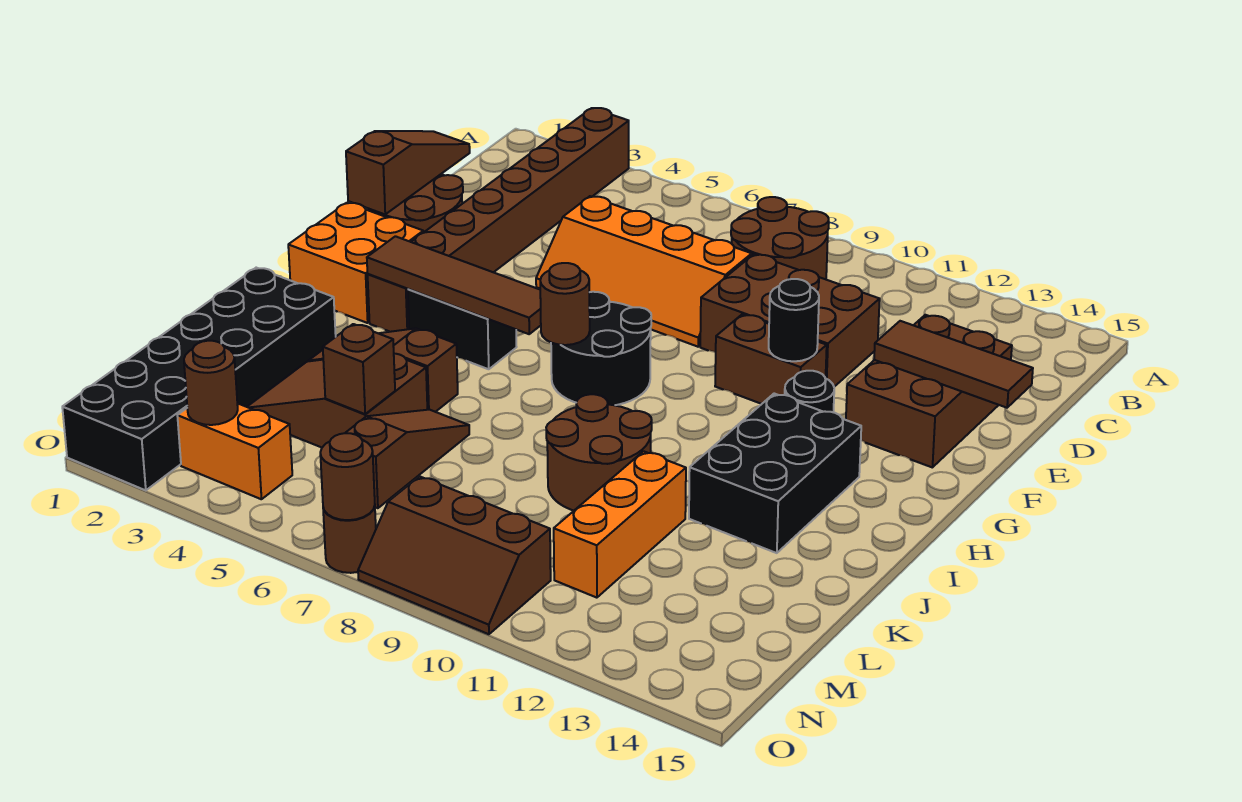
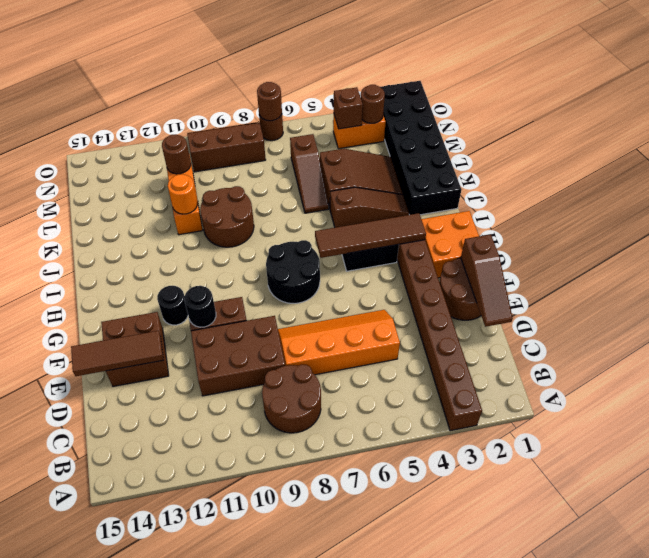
brown 2x3 brick [846,315,1012,467] -> brown 2x2 brick [101,312,169,387]
brown 1x1 round brick [540,263,590,345] -> brown 1x1 round brick moved to [162,135,191,174]
black 2x3 brick [689,394,861,553] -> none
none -> orange 1x1 round brick [168,174,197,214]
brown 1x1 brick [323,324,395,414] -> brown 1x1 brick moved to [334,87,363,129]

